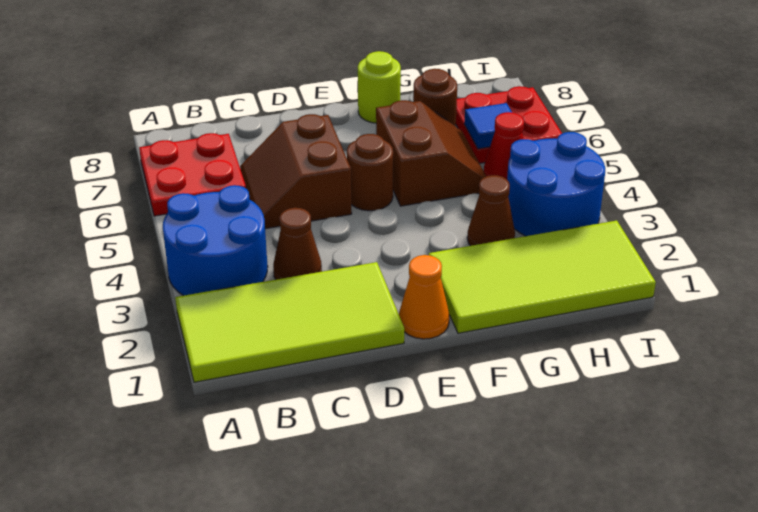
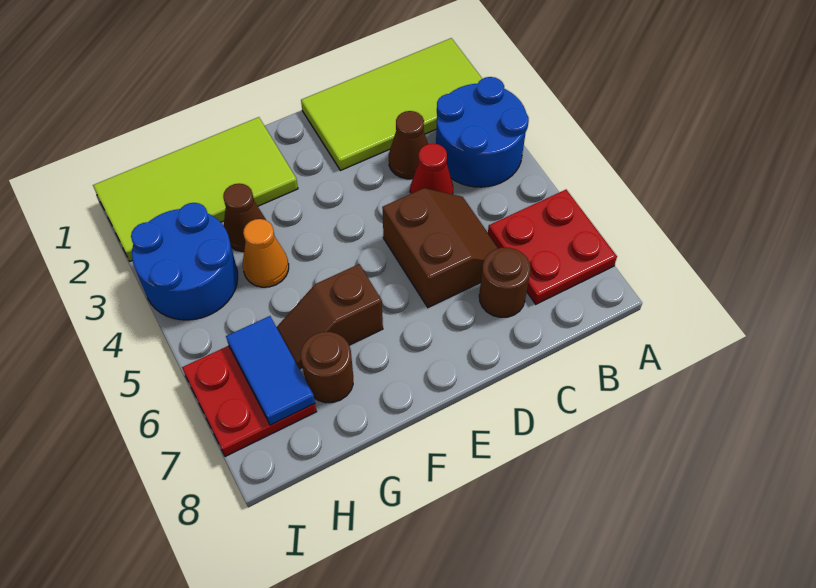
orange 1x1 cone [399,255,449,339] -> orange 1x1 cone moved to [243,219,289,287]
brown 1x1 round brick [347,134,393,211] -> brown 1x1 round brick moved to [479,248,531,317]
brown 2x2 slope [376,100,486,206] -> brown 1x2 slope [277,264,383,369]
lime 1x1 round brick [358,51,401,123] -> none
red 1x1 cone [484,112,524,179] -> red 1x1 cone moved to [410,143,453,194]
blue 1x1 tile [464,103,512,149] -> blue 1x2 tile [226,316,315,425]

